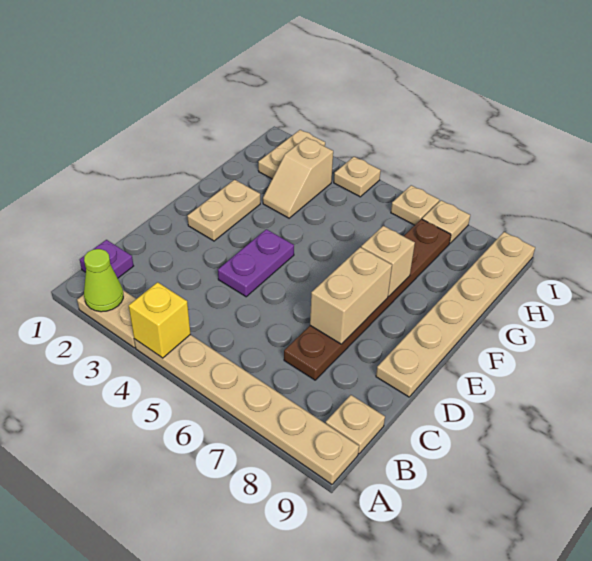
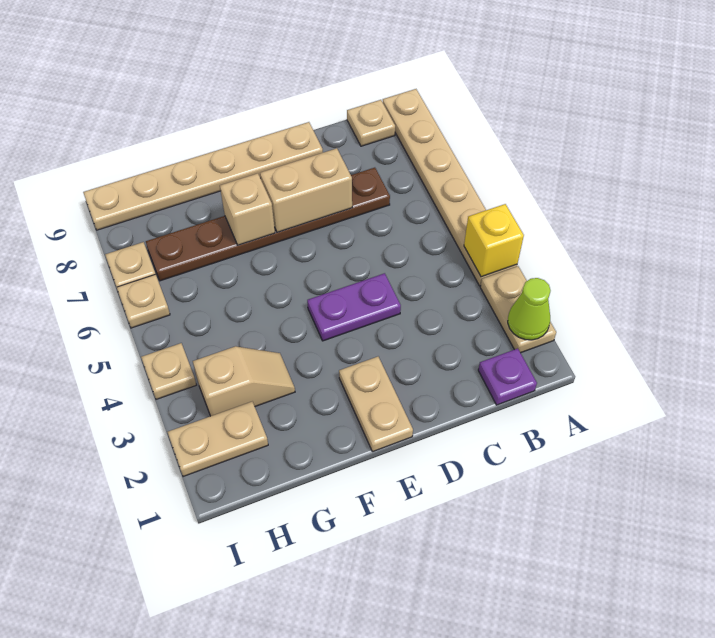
tan 1x2 plate [187,180,260,241] -> tan 1x2 plate turned to [339,357,413,452]

